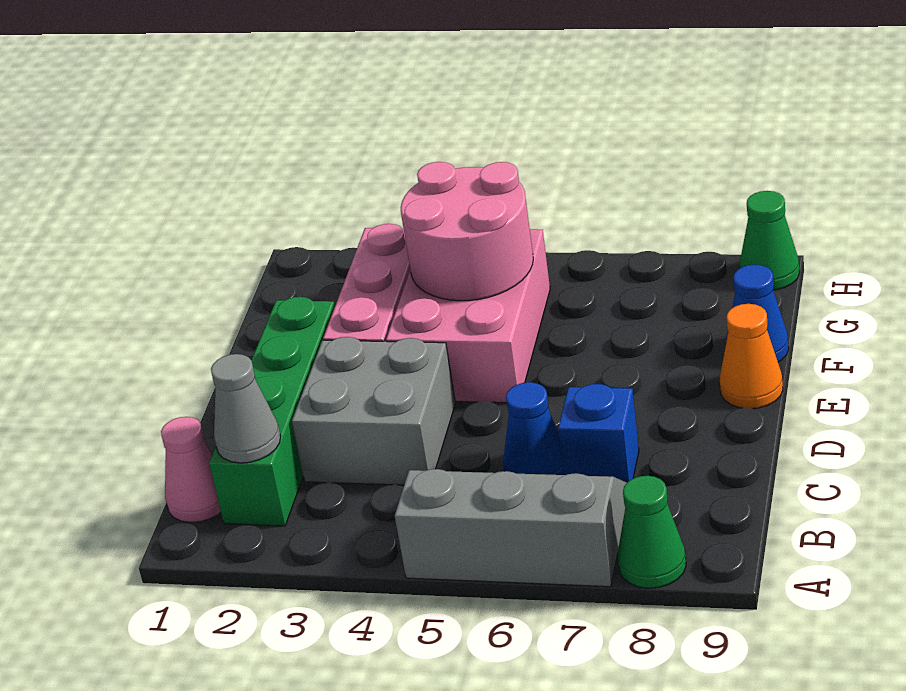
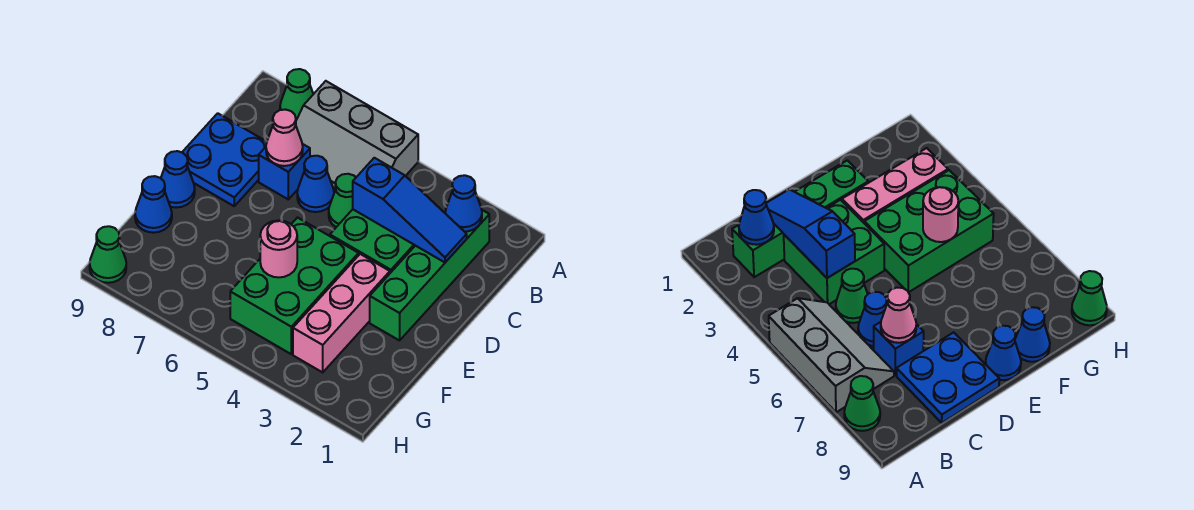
pink 1x1 cone [161,417,221,523] -> pink 1x1 cone moved to [266,110,303,166]
grey 1x1 cone [211,354,281,463] -> blue 1x1 cone [445,175,482,232]
none -> blue 1x3 slope [353,158,467,262]
grey 2x2 brick [292,337,455,485] -> green 2x2 brick [330,209,415,273]
none -> green 1x1 cone [329,174,356,227]
none -> blue 2x2 plate [182,113,267,206]
pink 2x3 brick [386,229,550,403] -> green 2x3 brick [230,218,359,354]
orange 1x1 cone [720,304,783,409] -> blue 1x1 cone [161,151,195,208]
pink 2x2 round brick [401,162,533,301] -> pink 1x1 round brick [260,220,297,277]

